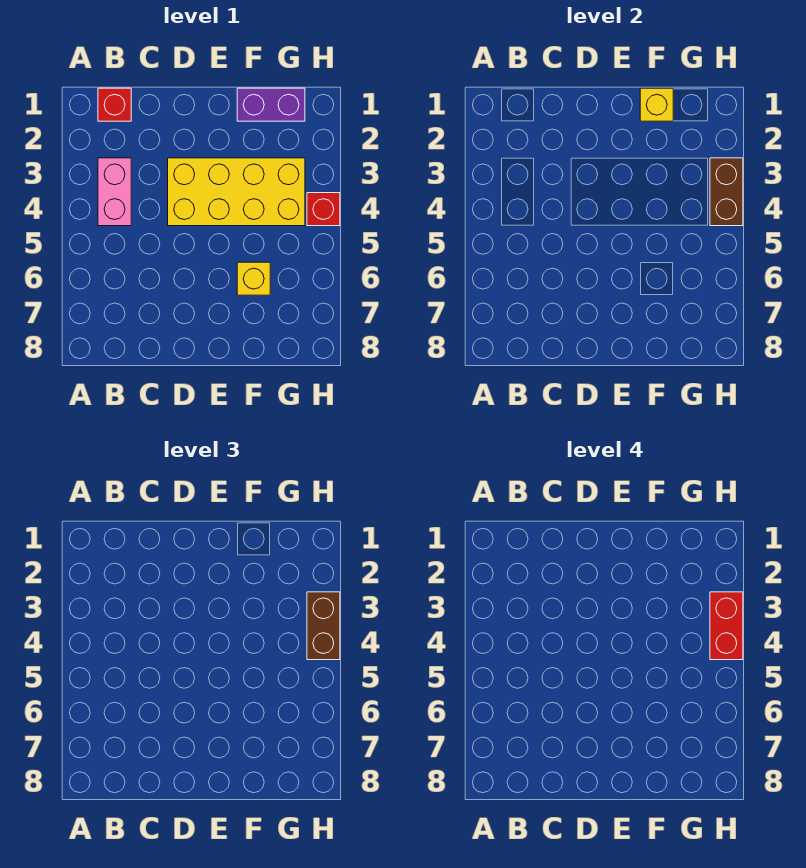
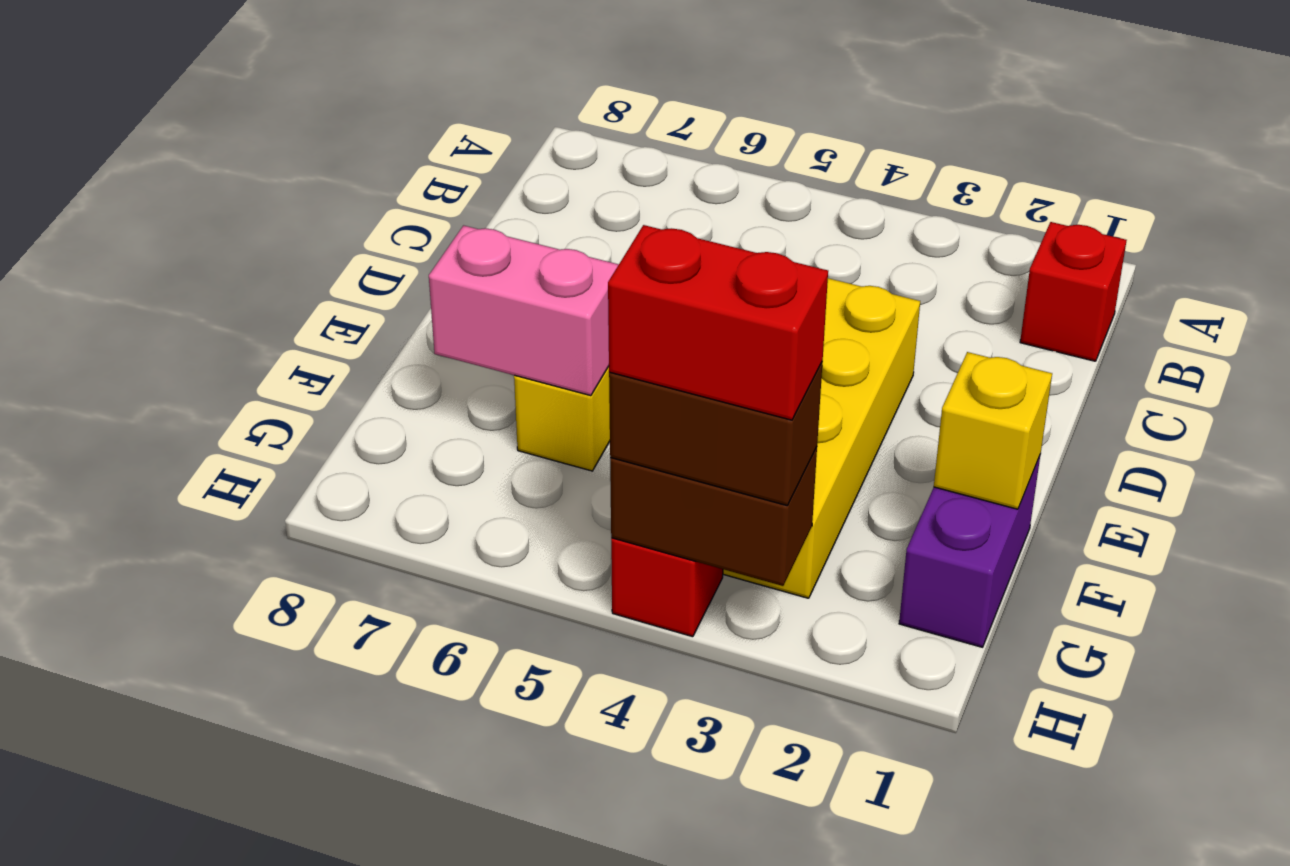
pink 1x2 brick [98,158,131,226] -> pink 1x2 brick moved to [429,225,619,396]

